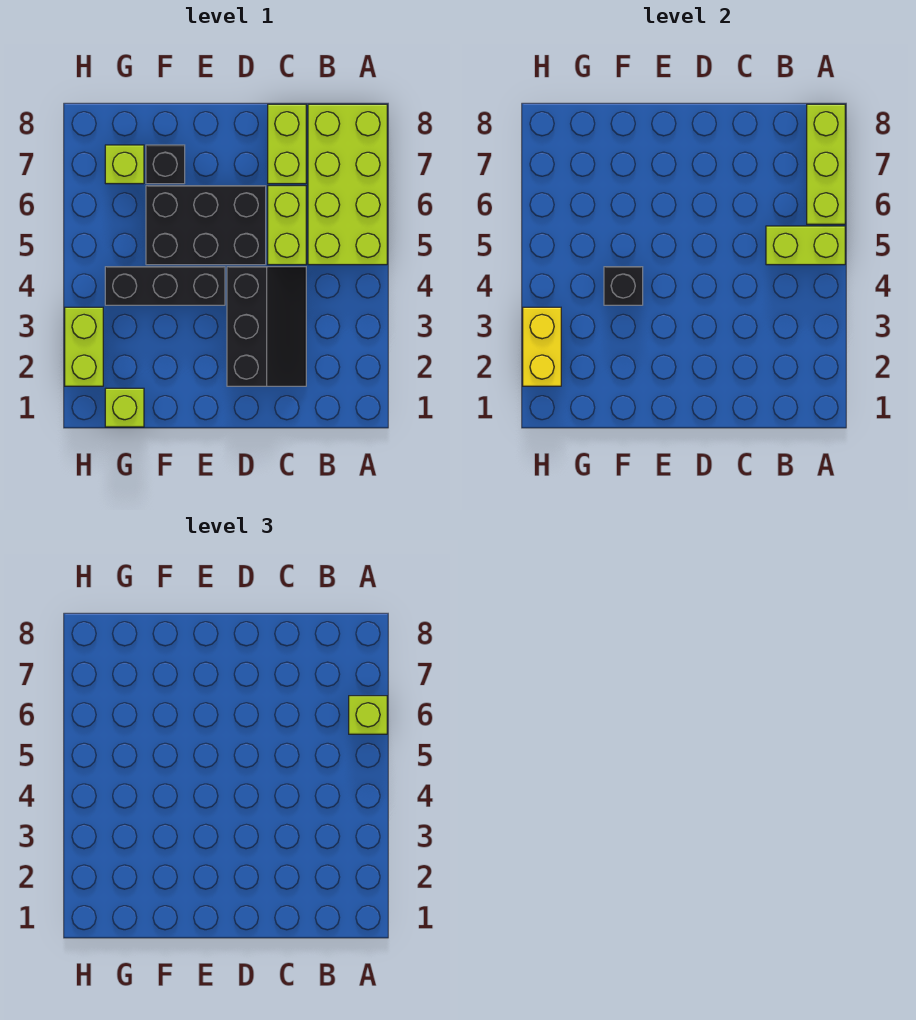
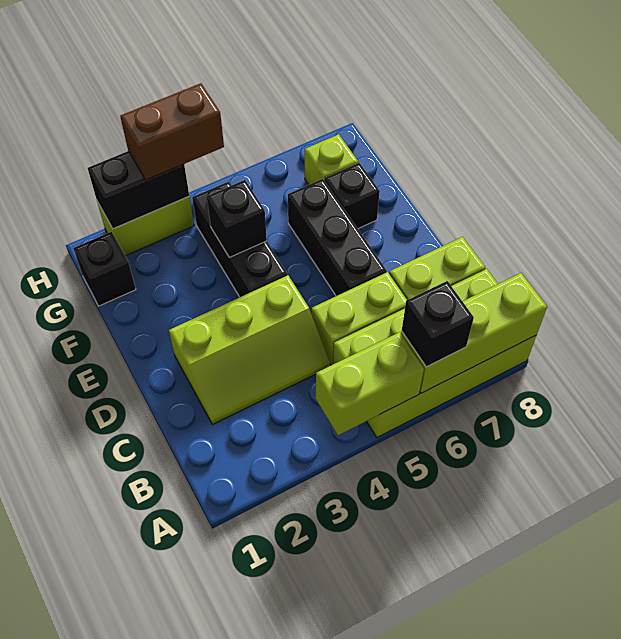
lime 1x2 brick [766,226,845,265] -> lime 1x2 brick turned to [316,332,424,435]
lime 1x1 brick [349,696,387,734] -> black 1x1 brick [402,281,474,367]
black 2x3 slope [227,267,306,386] -> lime 2x3 slope [169,275,330,425]
black 2x3 brick [146,186,266,265] -> black 1x3 brick [288,179,387,296]
lime 1x1 brick [105,388,144,427] -> black 1x1 brick [73,232,136,306]
yellow 1x2 brick [523,307,561,386] -> black 1x2 brick [88,151,189,229]
none -> brown 1x2 brick [120,83,224,180]

